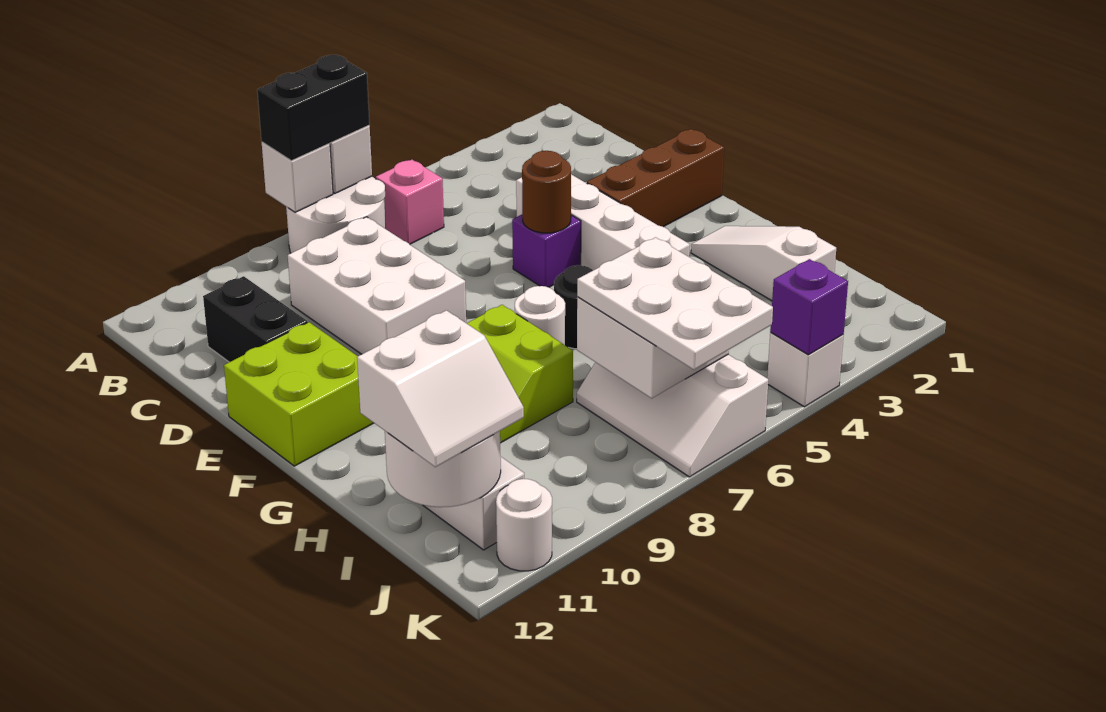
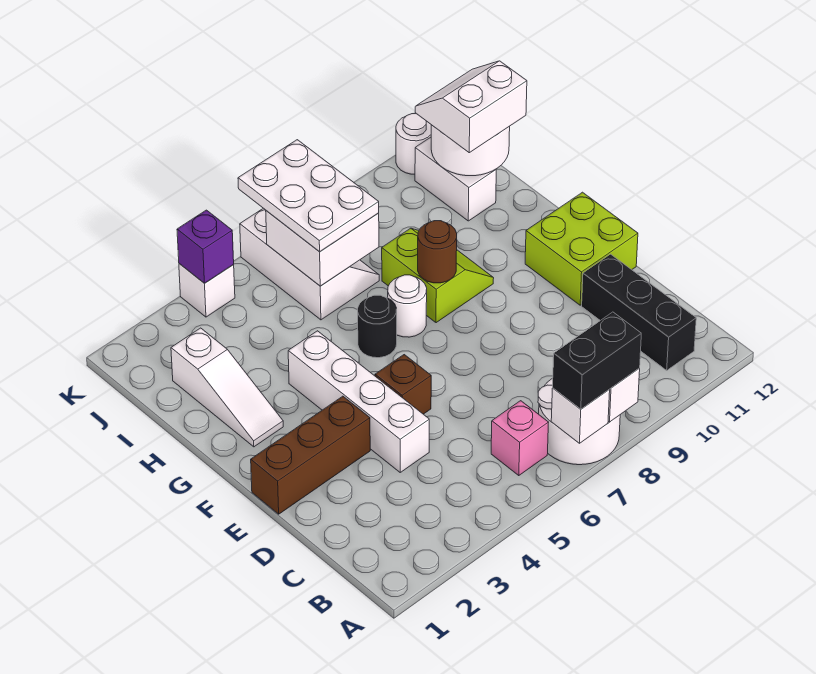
white 2x3 brick [288,217,466,354] -> none
black 1x2 brick [203,276,308,362] -> black 1x3 brick [582,254,696,370]
purple 1x1 brick [512,215,581,287] -> brown 1x1 brick [375,355,431,414]
brown 1x1 round brick [522,151,571,233] -> brown 1x1 round brick moved to [418,221,457,283]

